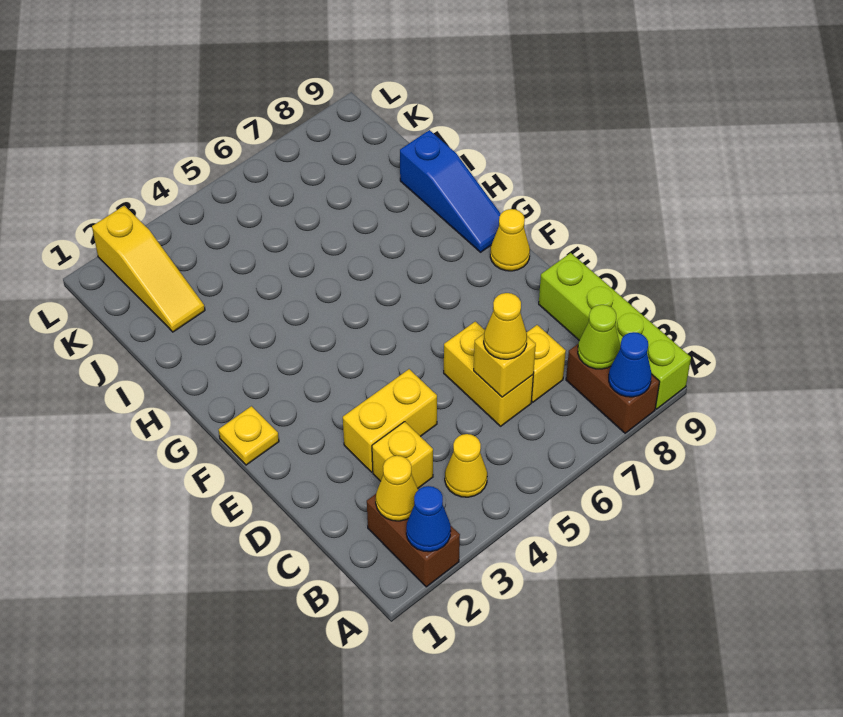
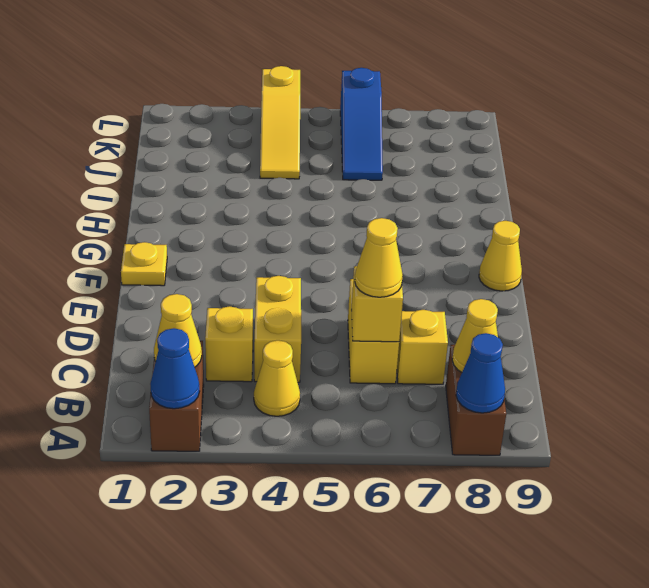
lime 1x4 brick [539,253,691,409] -> none
lime 1x1 cone [578,305,620,369] -> yellow 1x1 cone [452,299,498,372]
yellow 1x2 brick [343,369,437,472] -> yellow 1x2 brick turned to [254,276,301,382]
blue 1x3 slope [400,130,501,252] -> blue 1x3 slope moved to [340,68,383,180]
yellow 1x3 slope [92,206,205,332] -> yellow 1x3 slope moved to [260,66,300,179]

